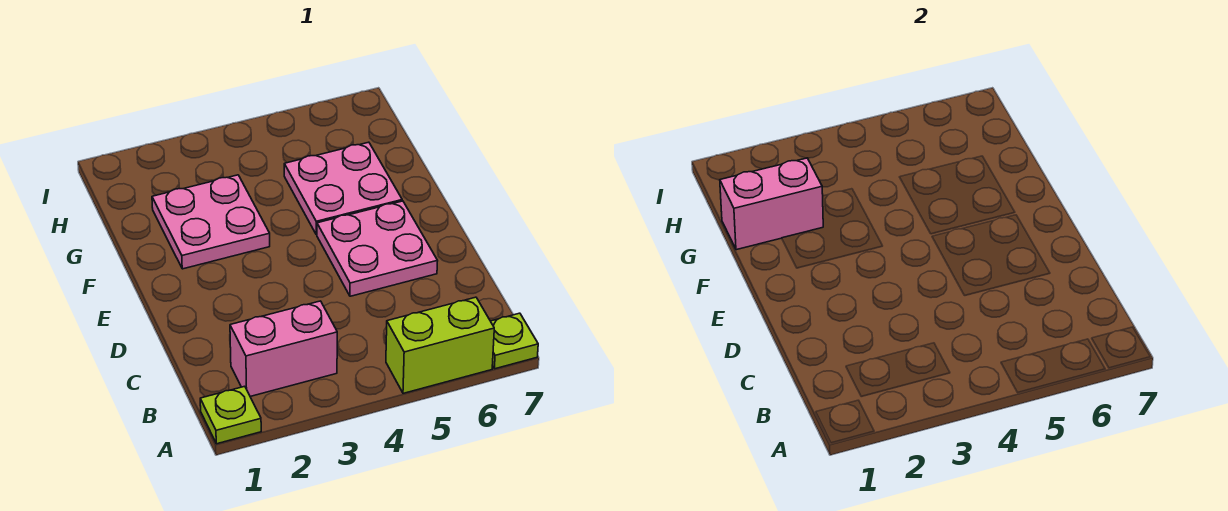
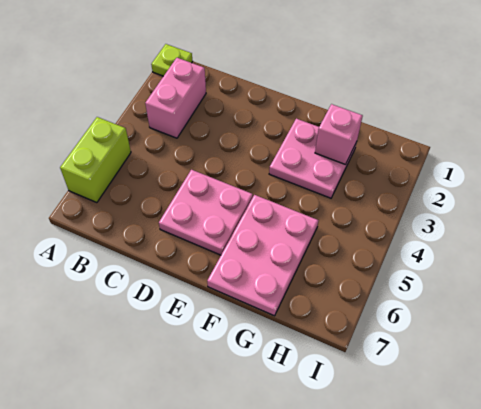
lime 1x1 plate [491,313,538,369] -> none
pink 2x2 plate [284,142,402,235] -> pink 2x3 plate [207,195,319,316]
pink 1x2 brick [720,158,823,250] -> pink 1x1 brick [315,104,363,164]

